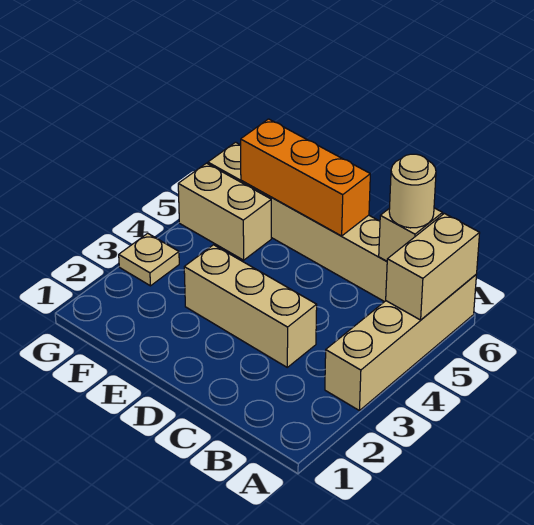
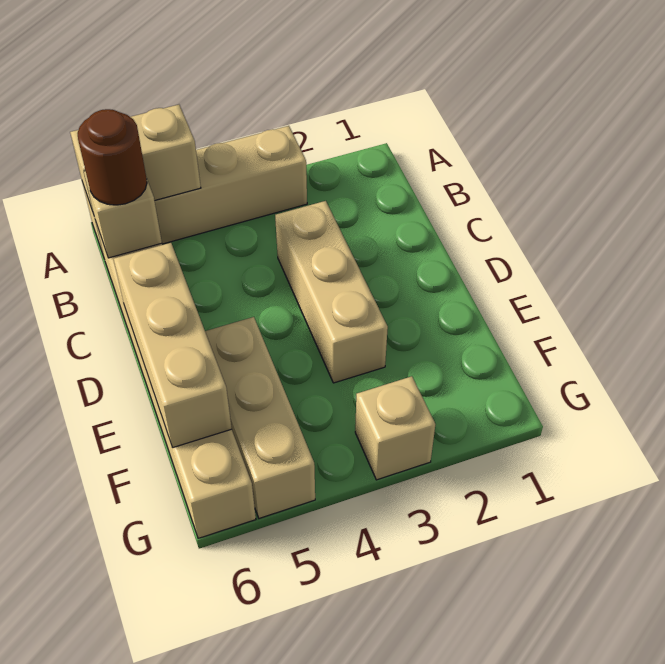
tan 1x1 round brick [389,154,436,228] -> brown 1x1 round brick [78,109,147,205]
orange 1x3 brick [241,119,370,236] -> tan 1x3 brick [114,243,232,448]
tan 1x2 brick [178,163,271,260] -> tan 1x3 brick [205,317,315,518]
tan 1x1 plate [119,233,179,286] -> tan 1x1 brick [355,376,435,480]

